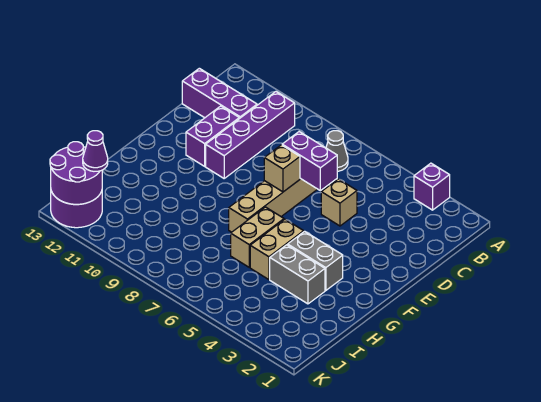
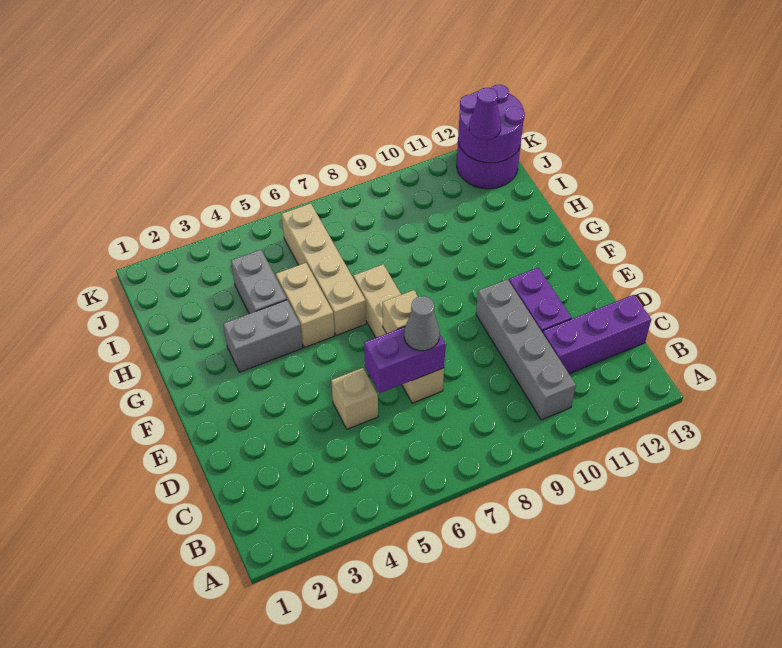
purple 1x1 brick [414,163,450,210] -> none
grey 1x1 cone [326,131,348,171] -> grey 1x1 cone moved to [404,296,440,351]
purple 1x4 brick [206,92,295,178] -> grey 1x4 brick [476,279,576,420]
tan 1x2 brick [231,207,284,267] -> tan 1x4 brick [282,203,366,335]
grey 1x2 brick [270,245,325,304] -> grey 1x2 brick turned to [231,250,287,314]

